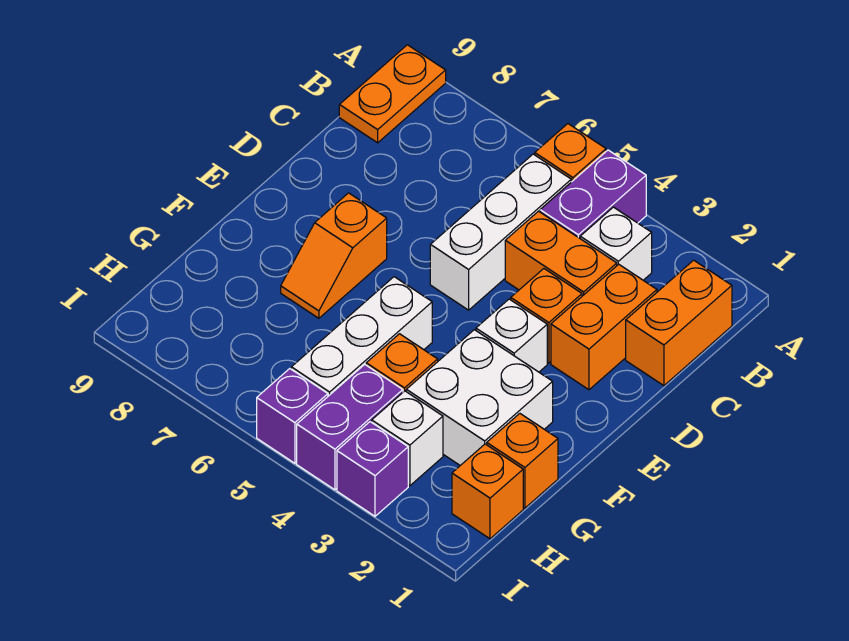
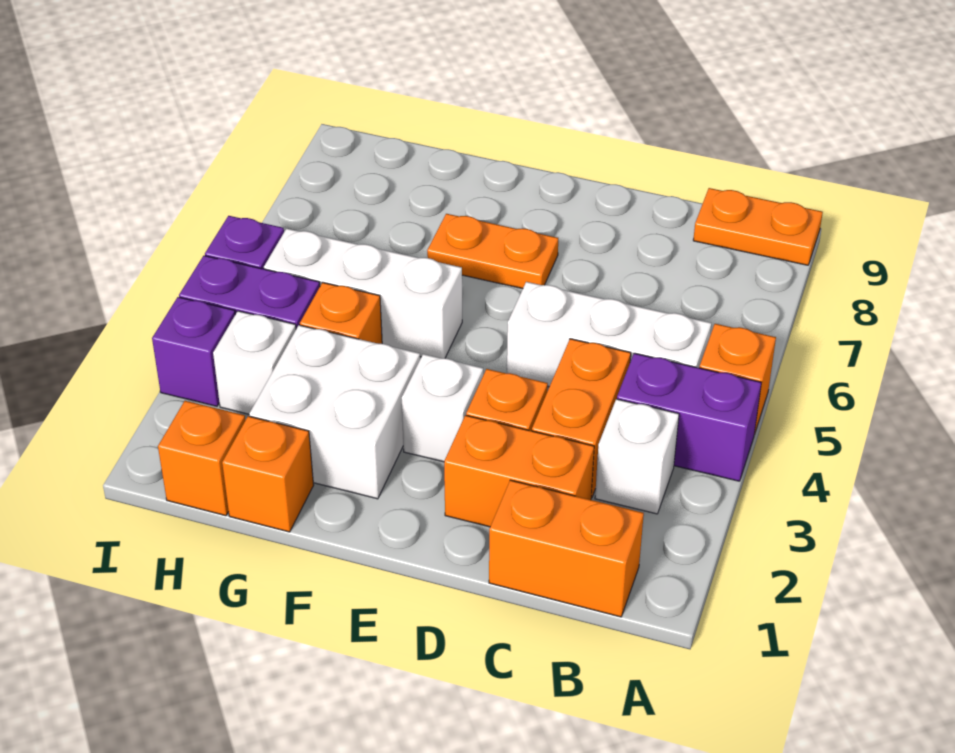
orange 1x2 slope [281,193,387,318] -> orange 1x2 plate [427,214,558,289]

